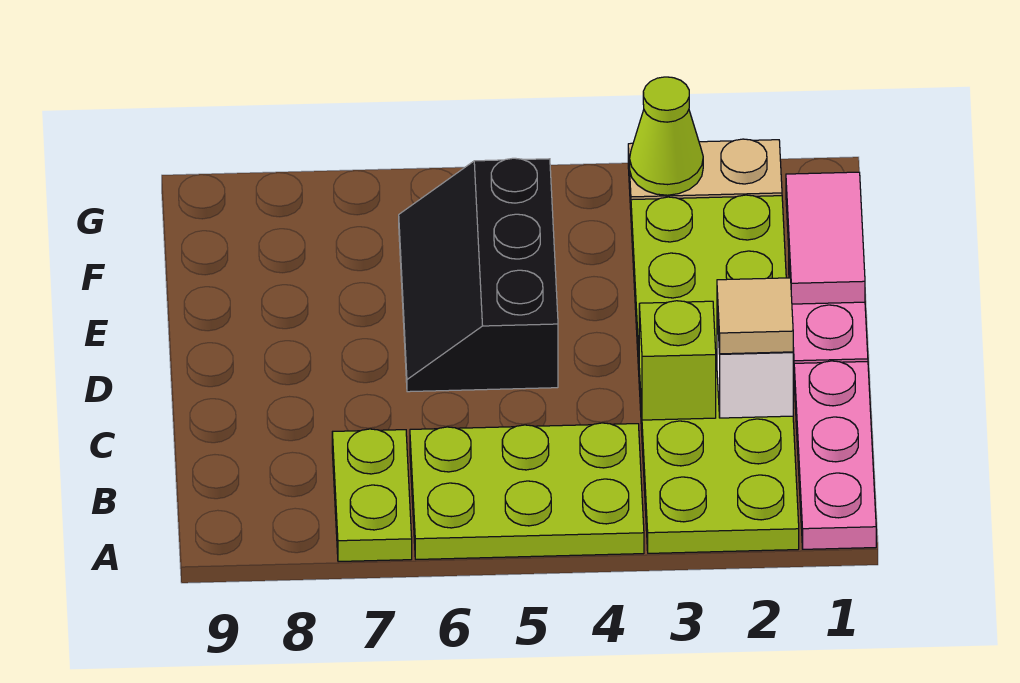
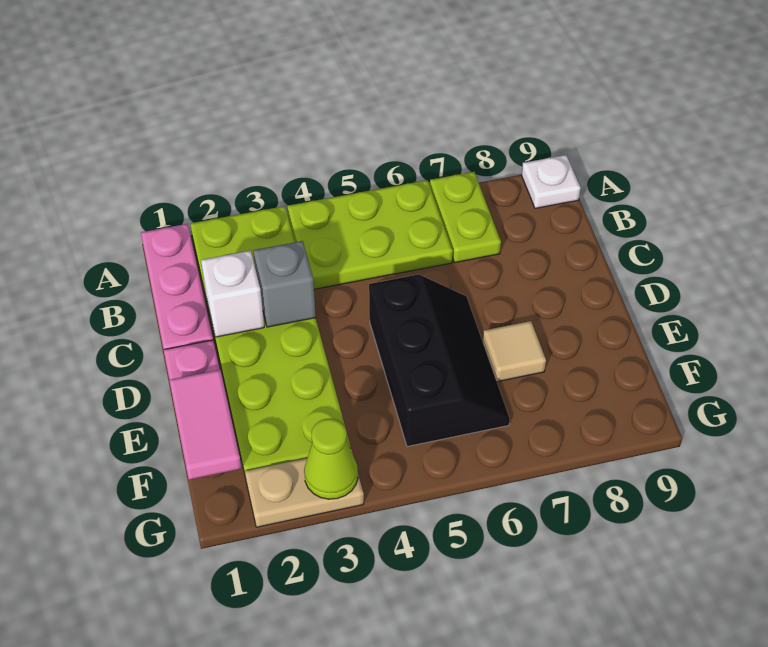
none -> white 1x1 plate [521,155,581,208]
tan 1x1 tile [717,278,793,354] -> tan 1x1 tile moved to [483,321,546,382]
lime 1x1 brick [639,301,716,420] -> grey 1x1 brick [253,241,316,327]

